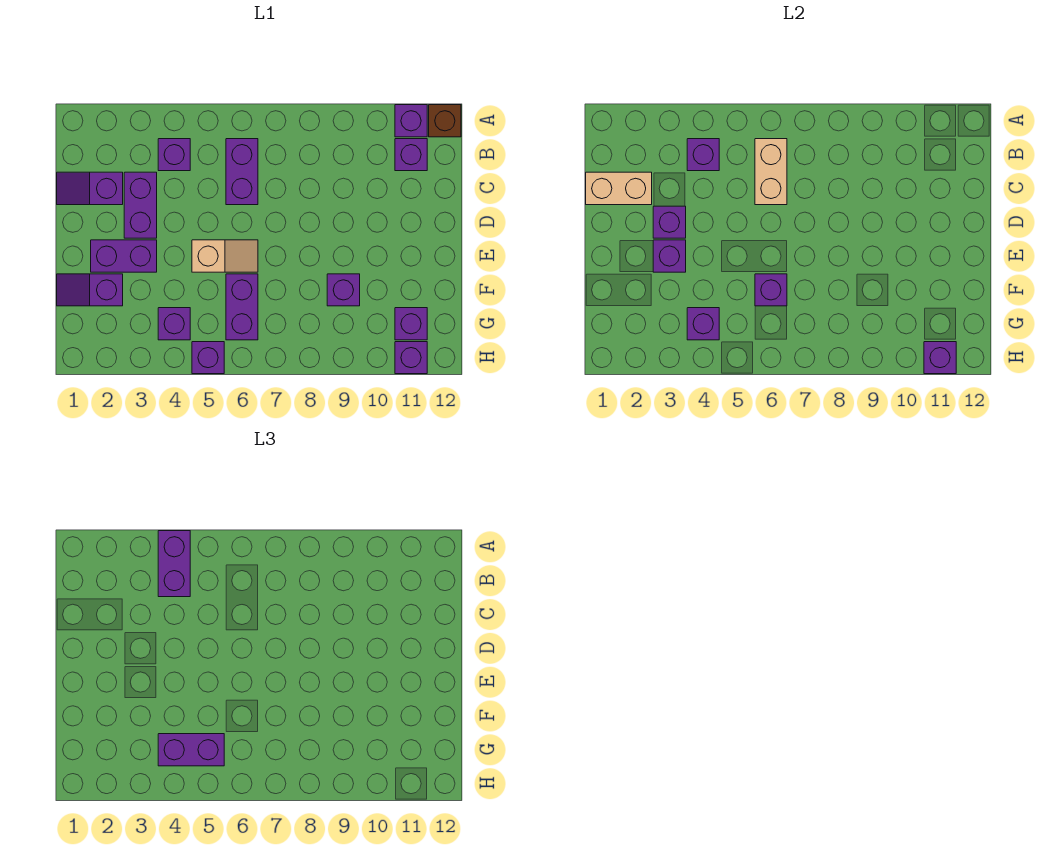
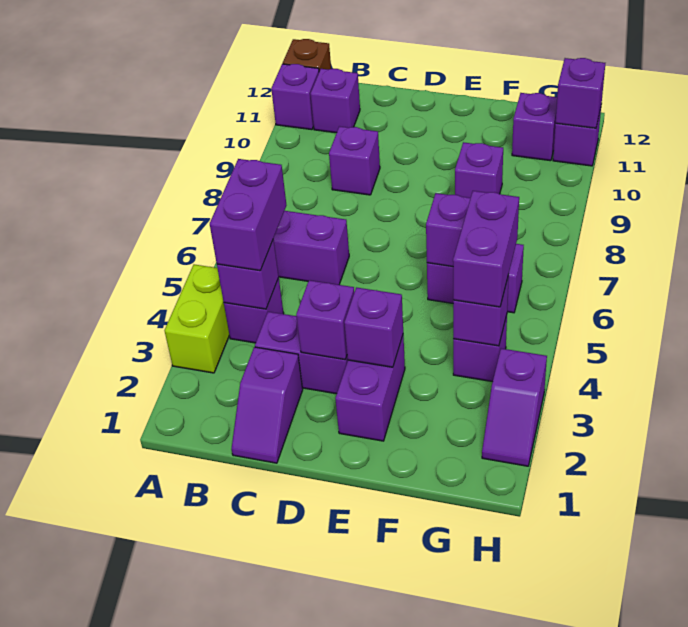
none -> lime 1x2 brick [165,264,229,373]
purple 1x2 brick [158,531,190,597] -> purple 1x2 brick turned to [210,159,287,271]
tan 1x2 brick [755,139,787,205] -> none
tan 1x2 brick [586,172,652,205] -> none
tan 1x2 slope [192,240,258,272] -> none
purple 1x2 slope [57,274,123,306] -> purple 1x2 slope moved to [482,349,547,466]
purple 1x1 brick [192,342,224,374] -> purple 1x1 brick moved to [329,126,380,195]

